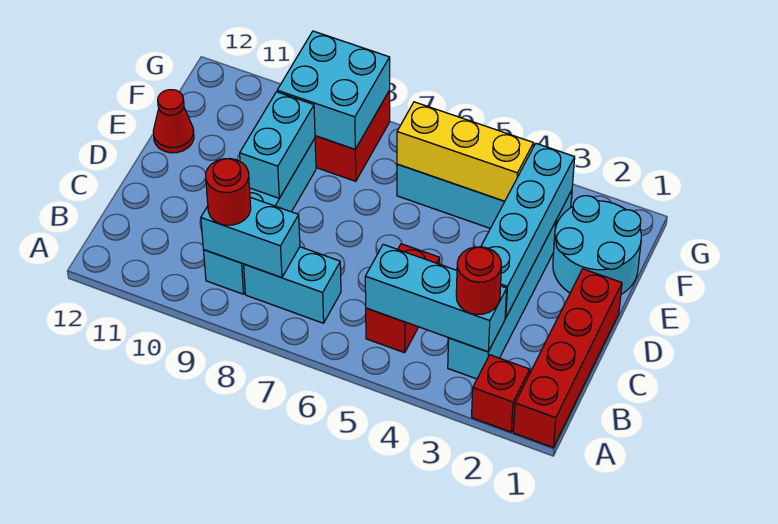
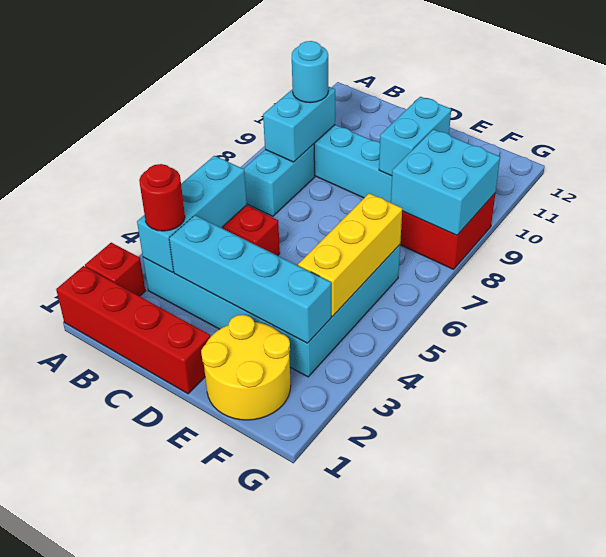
red 1x1 round brick [206,159,251,225] -> cyan 1x1 round brick [292,41,328,103]
cyan 1x2 brick [240,92,315,198] -> cyan 1x2 brick turned to [379,97,451,176]
cyan 2x2 round brick [553,196,641,294] -> yellow 2x2 round brick [201,315,291,420]
red 1x1 cone [153,90,194,153] -> none

